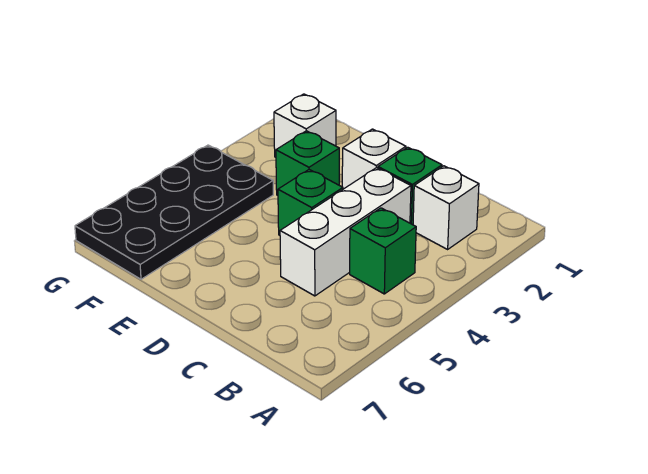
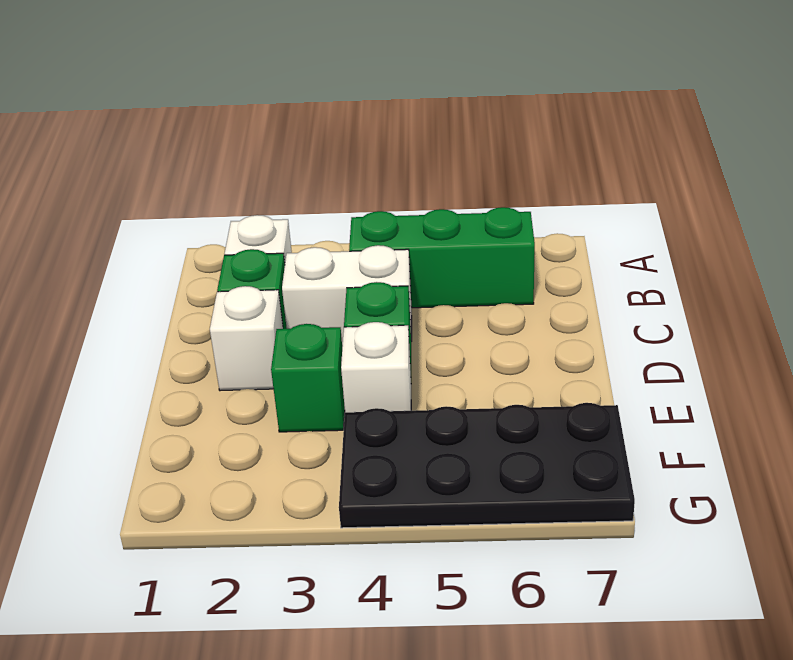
green 1x1 brick [350,208,416,294] -> green 1x3 brick [349,207,535,308]
white 1x3 brick [280,168,411,296] -> white 1x2 brick [282,245,412,346]
white 1x1 brick [274,94,336,157] -> white 1x1 brick moved to [341,322,411,412]

